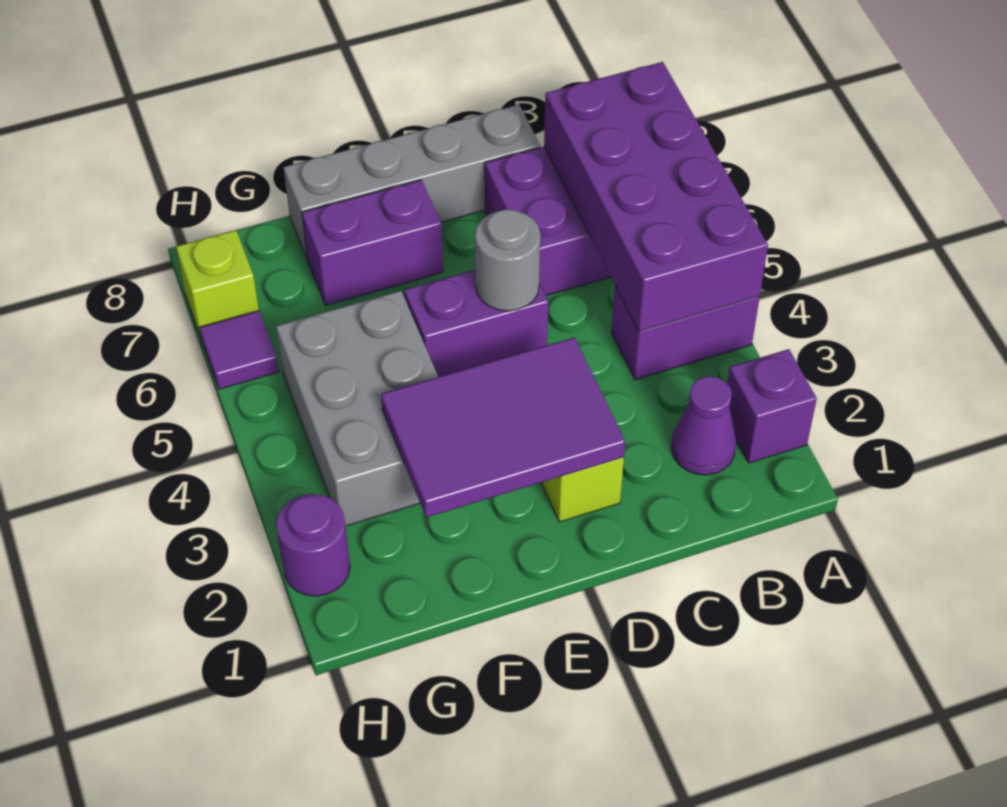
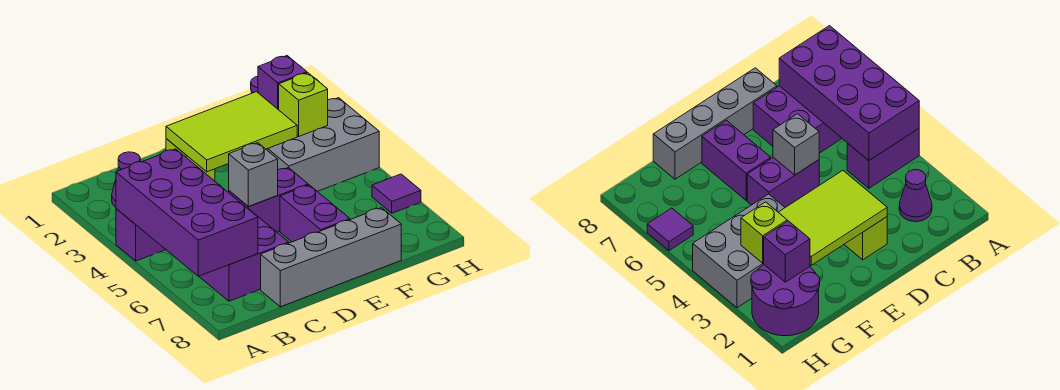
purple 1x1 brick [727,349,817,463] -> purple 1x1 brick moved to [258,56,307,110]
purple 2x3 tile [381,337,625,517] -> lime 2x3 tile [166,92,297,172]
grey 1x1 round brick [475,210,540,311] -> grey 1x1 brick [229,143,278,207]
purple 1x2 brick [302,180,443,305] -> purple 1x2 brick turned to [280,185,350,242]
grey 2x3 brick [276,291,438,526] -> grey 2x3 brick turned to [266,98,379,191]
purple 1x1 round brick [276,494,350,596] -> purple 2x2 round brick [751,265,820,336]
lime 1x1 brick [176,230,259,340] -> lime 1x1 brick moved to [279,73,328,136]

